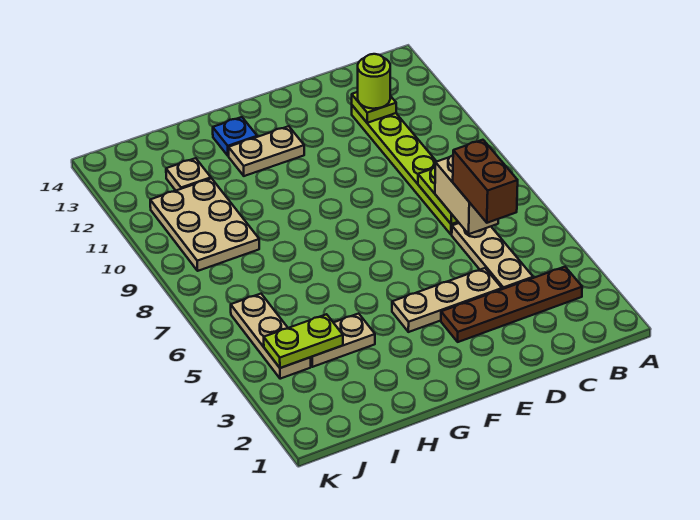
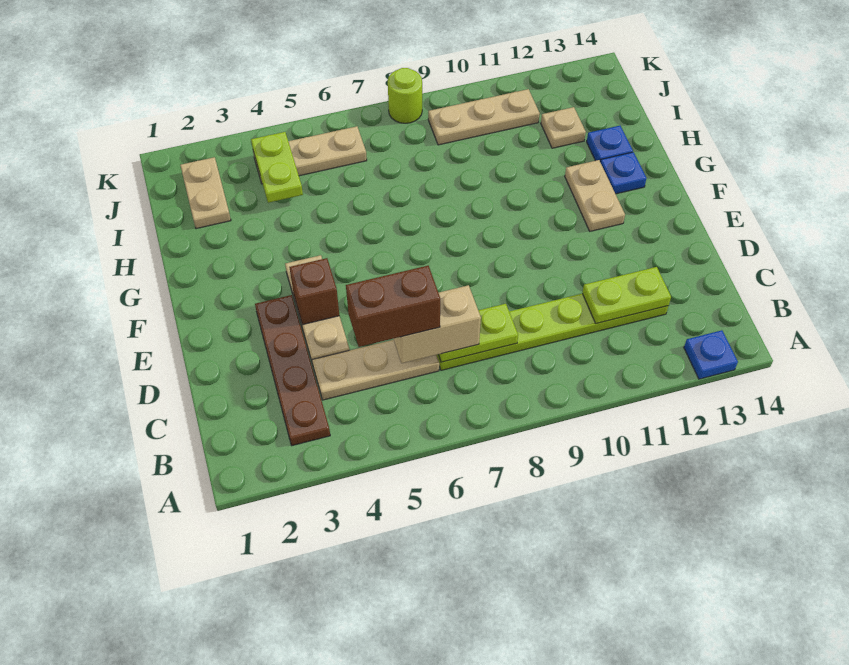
none -> blue 1x1 plate [684,330,738,379]
lime 1x1 plate [352,92,396,123] -> lime 1x2 plate [582,267,671,324]
lime 1x1 round brick [358,54,390,109] -> lime 1x1 round brick moved to [388,68,422,123]
none -> brown 1x1 brick [289,258,339,325]
tan 1x2 plate [311,314,375,367] -> tan 1x2 plate moved to [180,157,231,229]
none -> blue 1x1 plate [587,126,633,162]
tan 2x3 plate [150,178,259,271] -> tan 1x3 plate [428,89,540,145]

